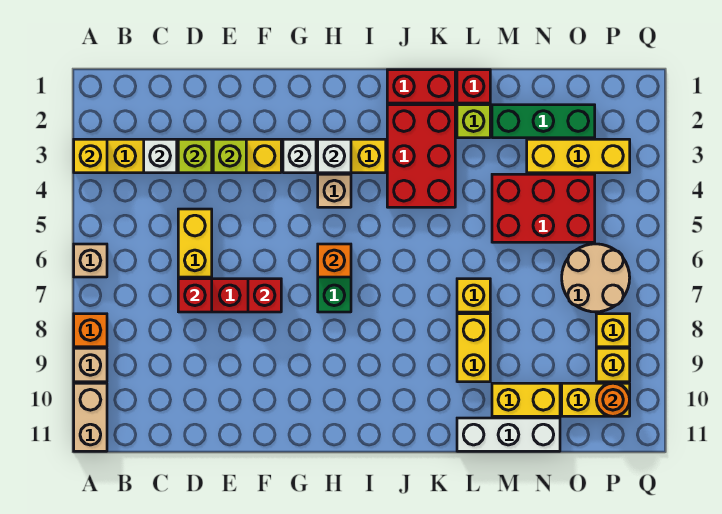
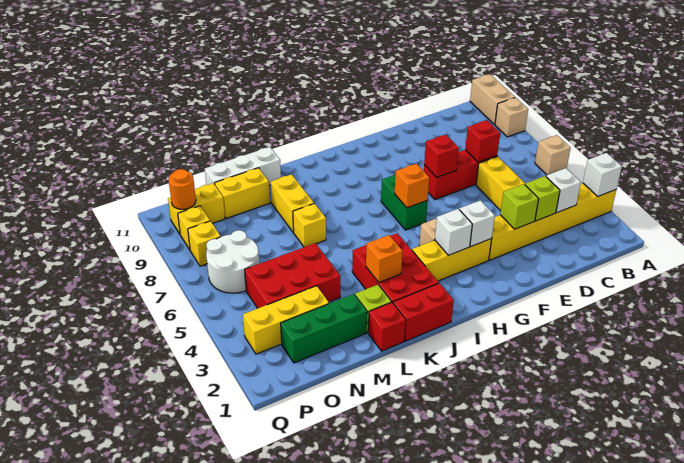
yellow 1x1 brick [74,139,107,173] -> white 1x1 brick [583,153,622,197]
orange 1x1 brick [74,314,107,347] -> orange 1x1 brick moved to [366,235,403,283]
tan 2x2 round brick [562,244,630,312] -> white 2x2 round brick [206,230,259,293]

